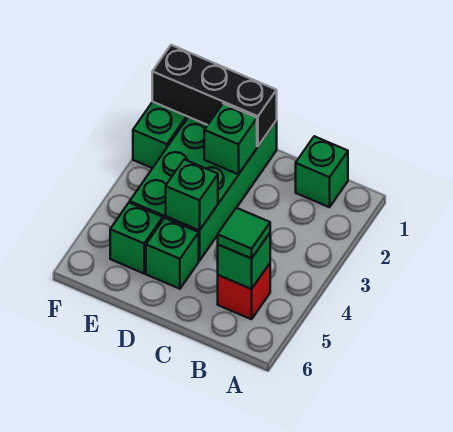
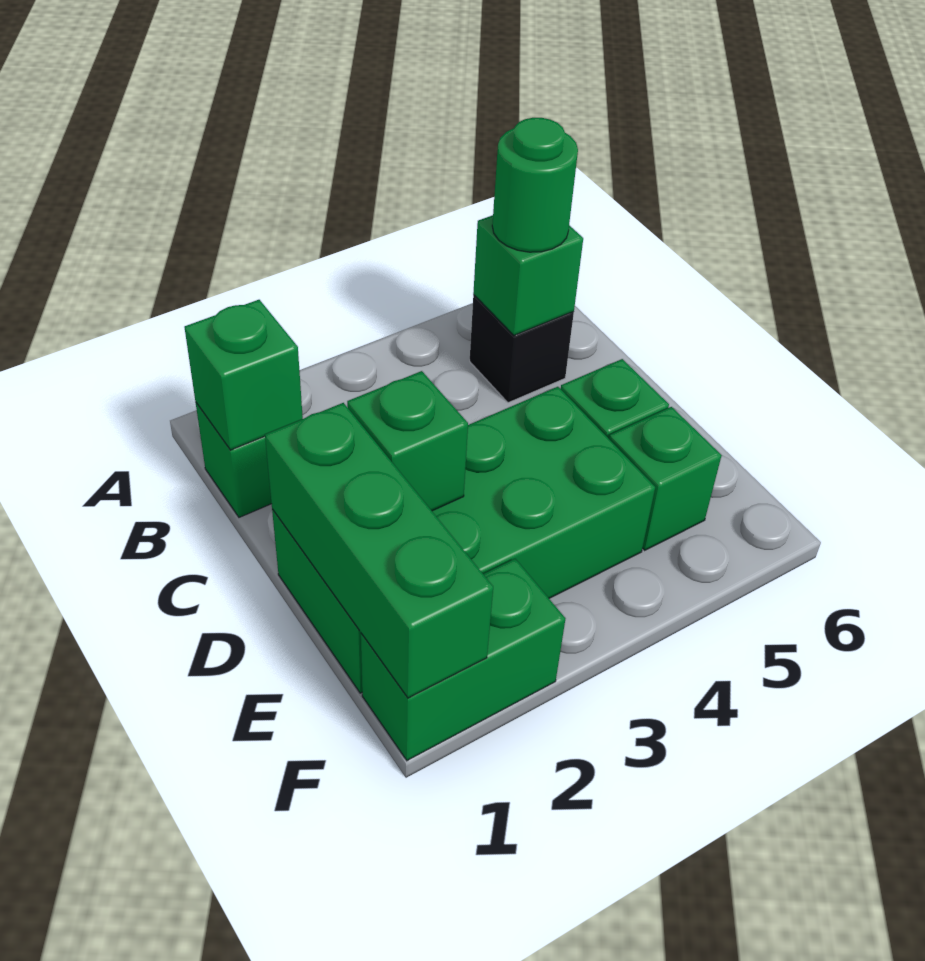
red 1x1 brick [218,264,270,319] -> black 1x1 brick [470,295,574,403]
green 1x1 tile [218,208,270,259] -> green 1x1 round brick [492,118,578,252]
black 1x3 brick [152,45,277,146] -> green 1x3 brick [265,403,493,698]
green 1x1 brick [166,159,218,231] -> green 1x1 brick moved to [184,300,303,450]

